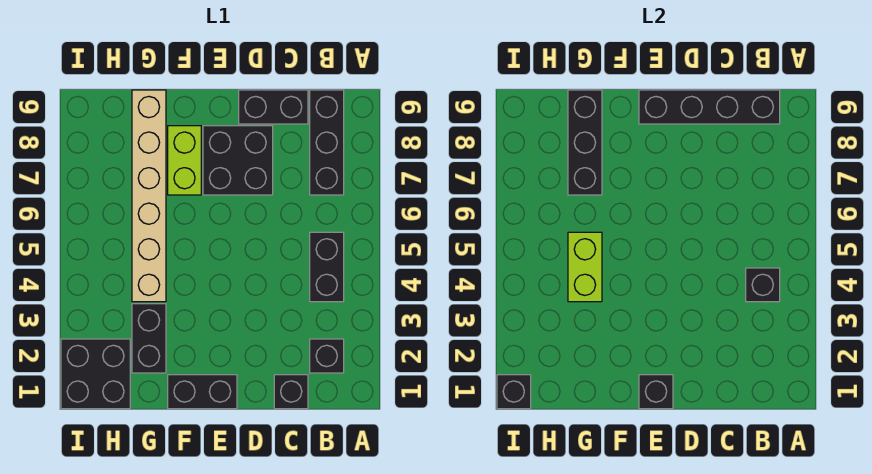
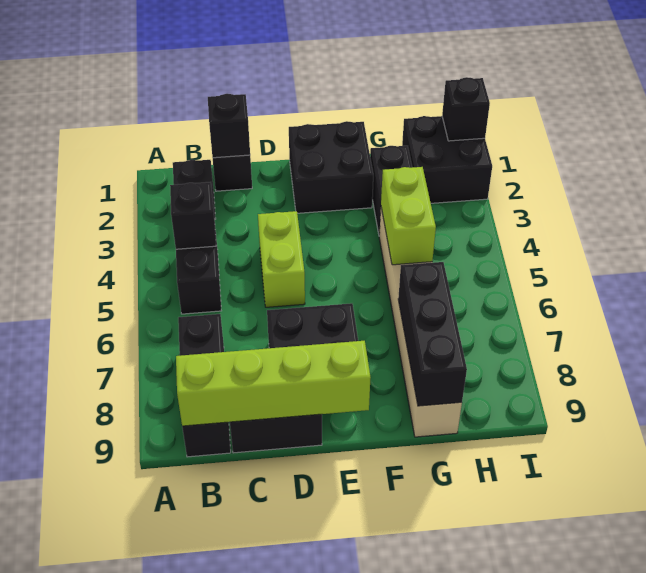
black 1x4 brick [639,90,780,124] -> lime 1x4 brick [176,341,371,426]
black 1x2 brick [168,375,237,409] -> black 2x2 brick [289,121,373,213]
black 1x1 brick [639,375,673,409] -> black 1x1 brick moved to [208,94,250,158]
lime 1x2 brick [168,126,201,195] -> lime 1x2 brick moved to [258,211,305,307]

